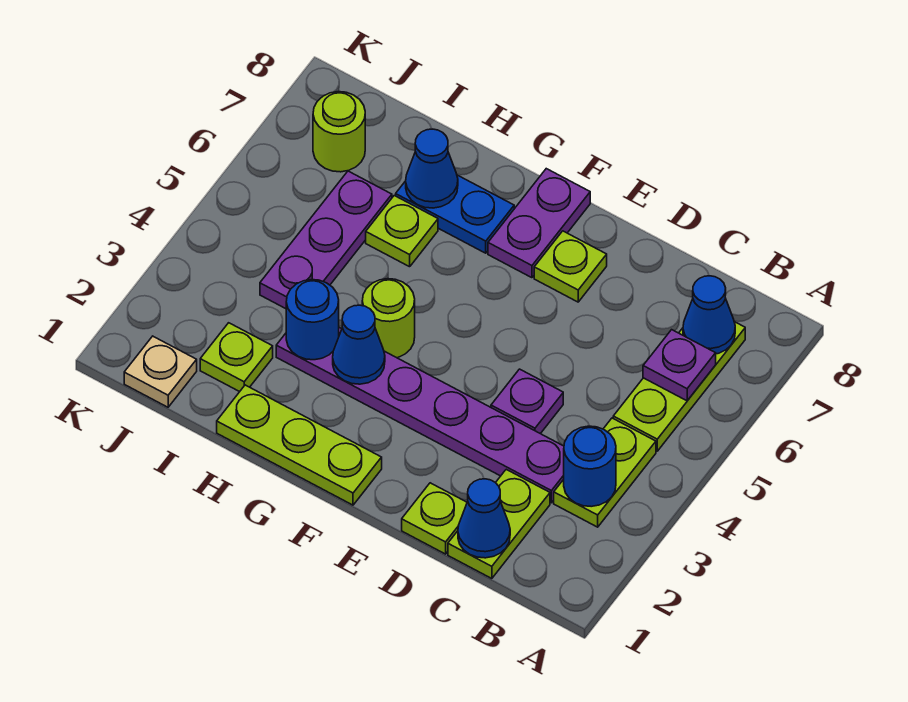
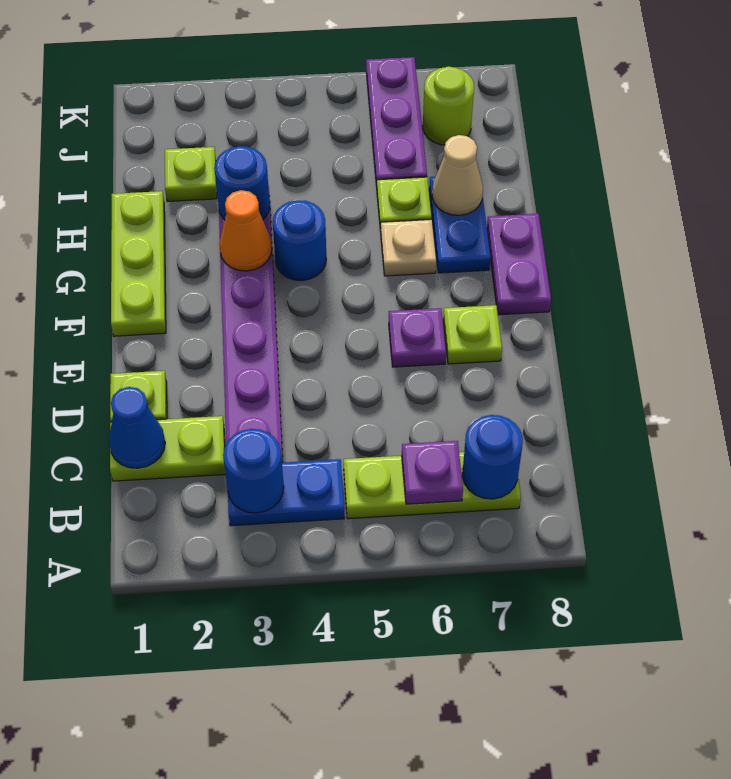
lime 1x2 plate [554,418,656,527] -> blue 1x2 plate [228,459,344,526]
blue 1x1 cone [683,276,735,354] -> blue 1x1 round brick [462,415,523,499]
purple 1x1 plate [491,369,563,434] -> purple 1x1 plate moved to [389,308,446,367]
purple 1x2 plate [488,169,590,278] -> purple 1x2 plate turned to [487,214,551,315]
blue 1x1 cone [333,305,385,384] -> orange 1x1 cone [220,190,272,271]
lime 1x1 round brick [362,279,415,358] -> blue 1x1 round brick [273,200,326,281]
blue 1x1 cone [406,129,458,208] -> tan 1x1 cone [432,135,483,215]
purple 1x3 plate [260,171,392,309] -> purple 1x3 plate turned to [366,57,427,186]
tan 1x1 plate [124,336,197,407] -> tan 1x1 plate moved to [381,219,436,276]

